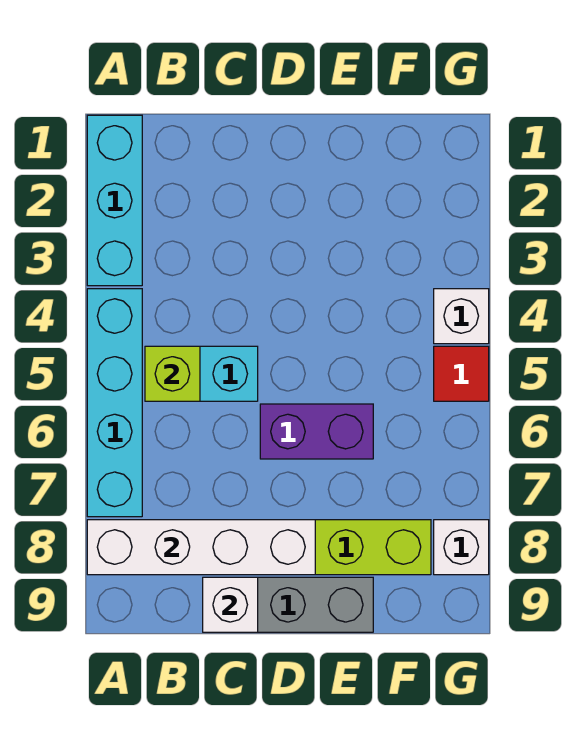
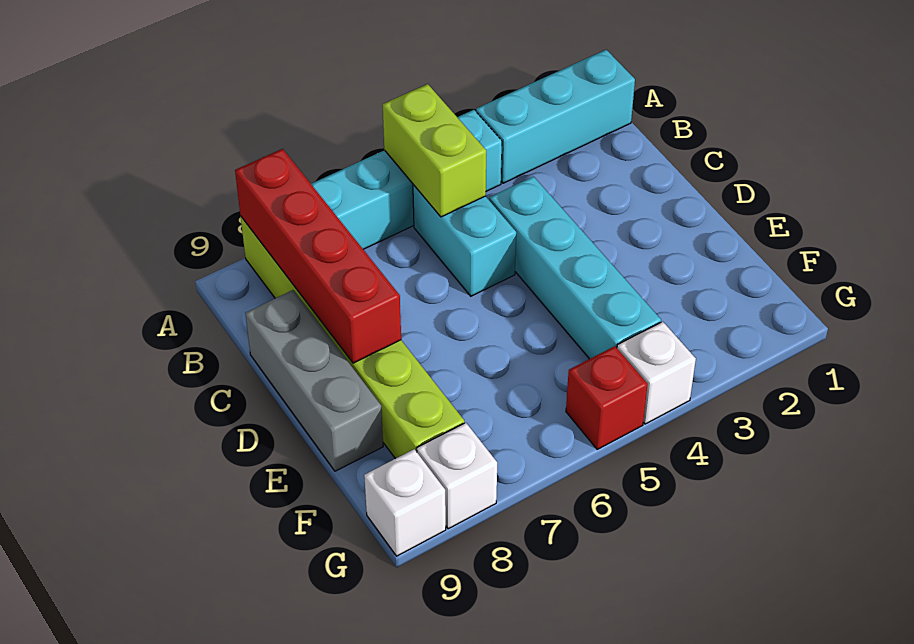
white 1x4 brick [87,520,315,575] -> red 1x4 brick [235,149,401,363]
lime 1x1 brick [145,346,200,401] -> lime 1x2 brick [383,84,486,217]
none -> cyan 1x4 brick [489,176,661,359]
white 1x1 brick [203,577,258,632] -> white 1x1 brick moved to [364,449,446,556]
purple 1x2 brick [260,404,373,459] -> none
red 1x1 tile [434,346,489,401] -> red 1x1 brick [566,346,648,449]

